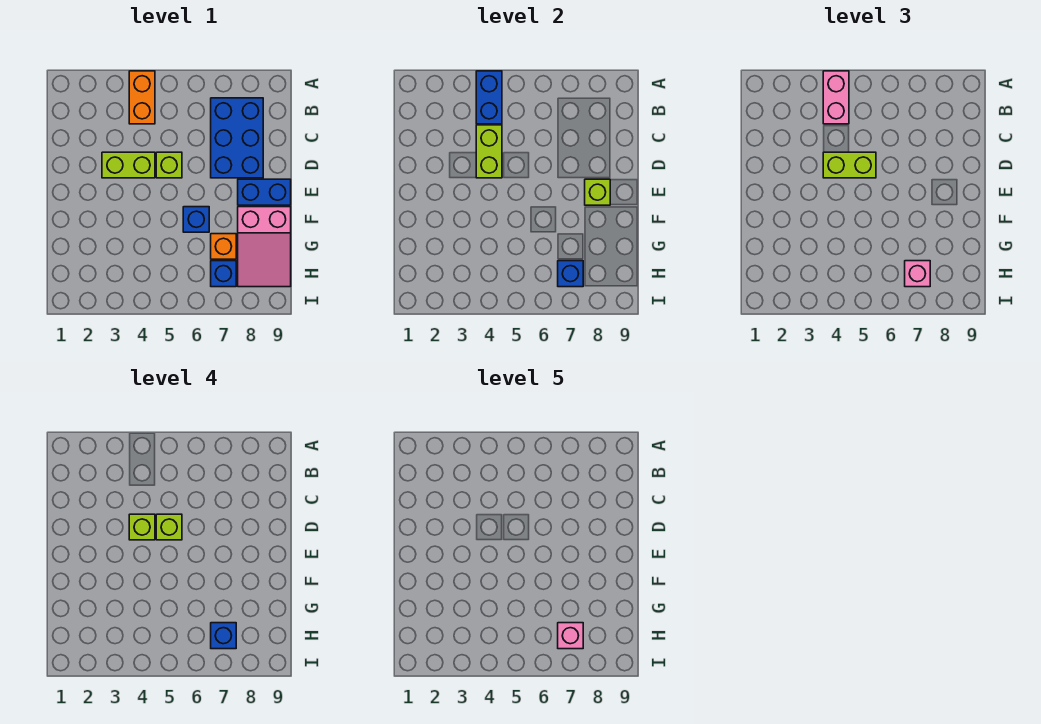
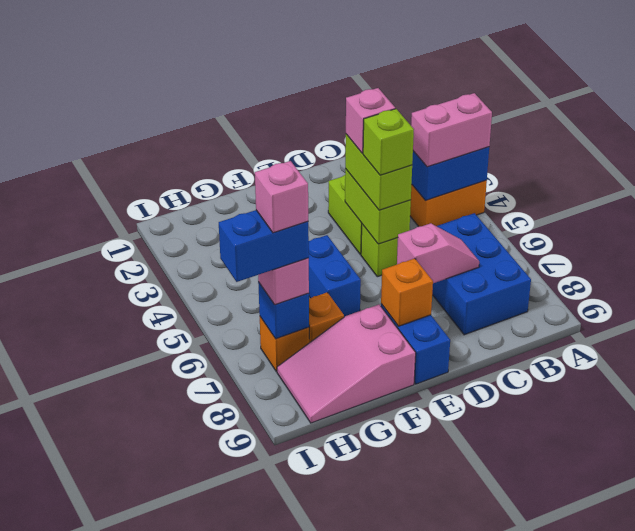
blue 2x3 brick [211,98,263,178] -> blue 2x3 brick turned to [432,213,531,335]
lime 1x2 brick [476,125,502,178] -> lime 1x2 brick turned to [345,169,411,244]
none -> pink 1x2 slope [397,223,479,283]
lime 1x1 brick [129,514,155,540] -> pink 1x1 brick [346,88,395,153]
lime 1x1 brick [585,179,610,205] -> orange 1x1 brick [381,258,433,326]
blue 1x1 brick [183,207,209,232] -> blue 1x2 brick [309,235,361,317]
blue 1x1 brick [211,261,236,287] -> orange 1x1 brick [260,317,309,372]
blue 1x1 brick [211,623,236,649] -> blue 1x2 brick [219,210,309,282]

